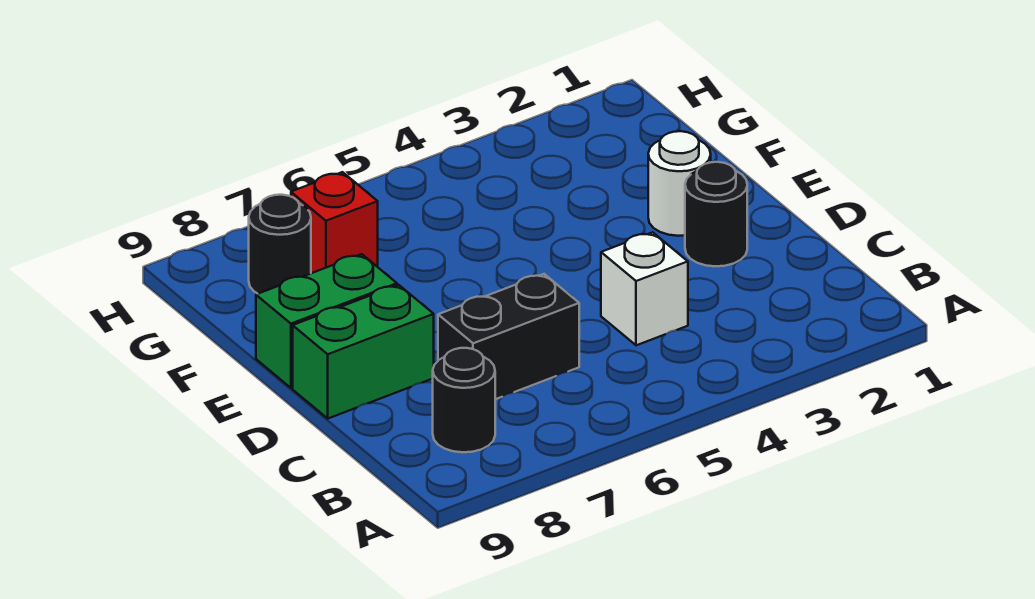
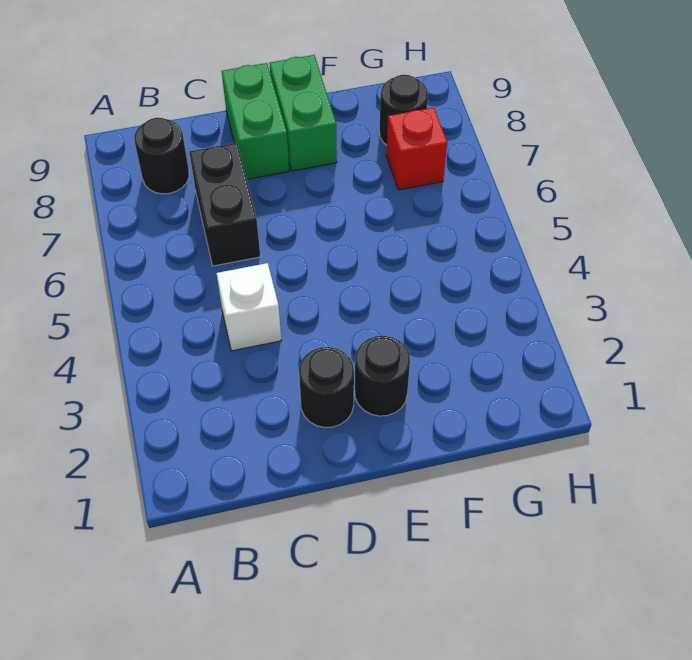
white 1x1 round brick [648,131,711,236] -> black 1x1 round brick [355,336,410,416]

